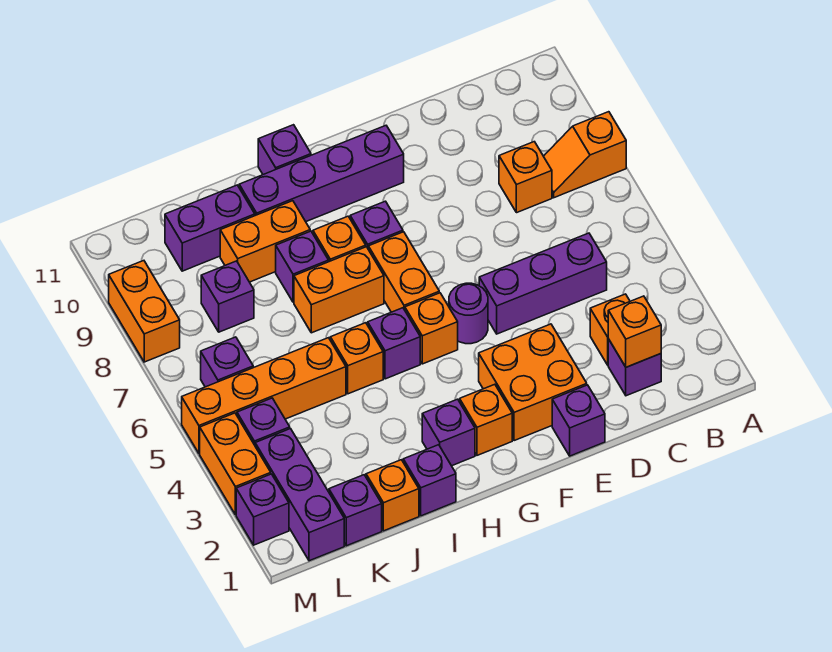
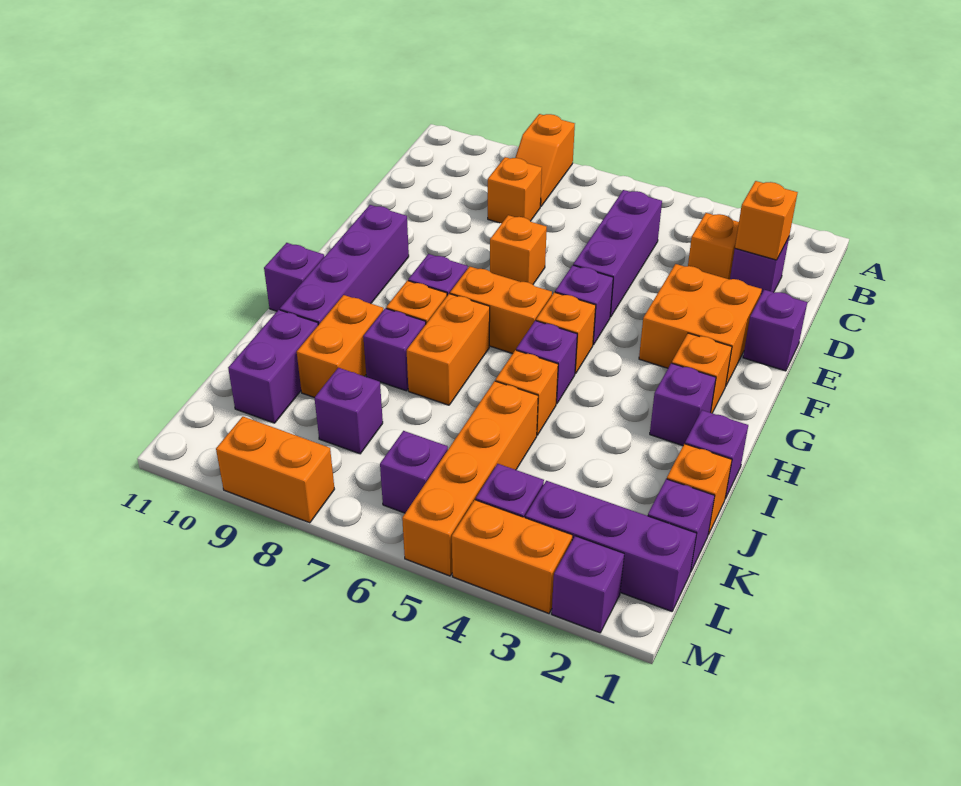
none -> orange 1x1 brick [490,215,547,284]
purple 1x1 round brick [449,283,488,344] -> purple 1x1 brick [555,265,613,345]

